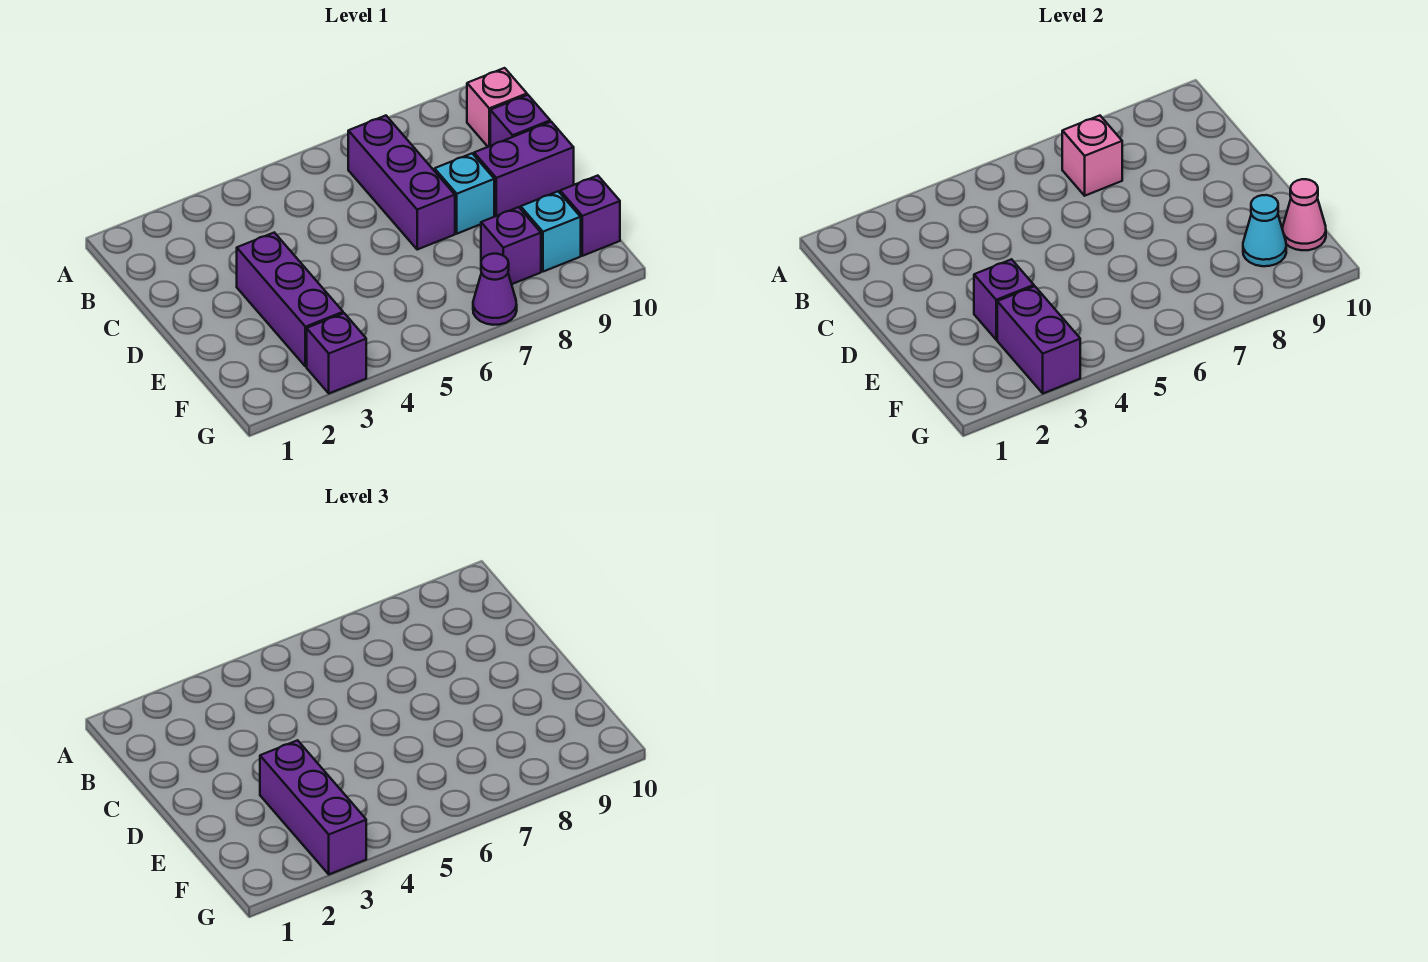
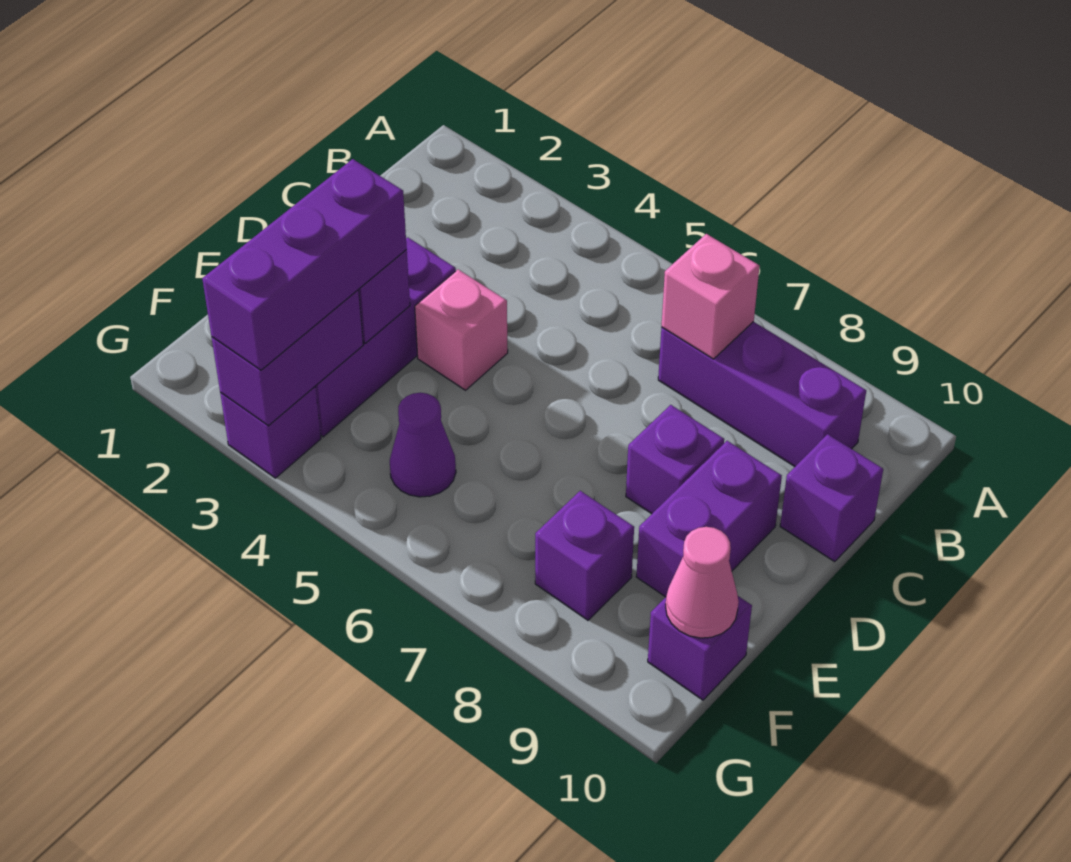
purple 1x3 brick [348,116,455,249] -> purple 1x3 brick turned to [658,322,866,467]
pink 1x1 brick [467,68,527,147] -> pink 1x1 brick moved to [415,270,508,390]
cyan 1x1 brick [435,154,494,234] -> purple 1x1 brick [626,405,724,514]
purple 1x2 brick [474,122,574,216] -> purple 1x2 brick turned to [636,441,782,597]
cyan 1x1 brick [520,191,581,272] -> none
cyan 1x1 cone [1243,195,1286,266] -> none
purple 1x1 cone [473,254,517,325] -> purple 1x1 cone moved to [390,393,456,497]

